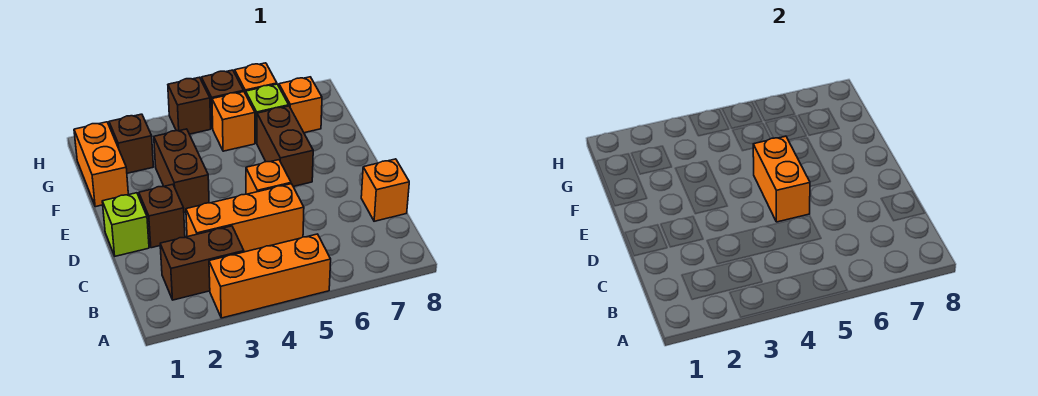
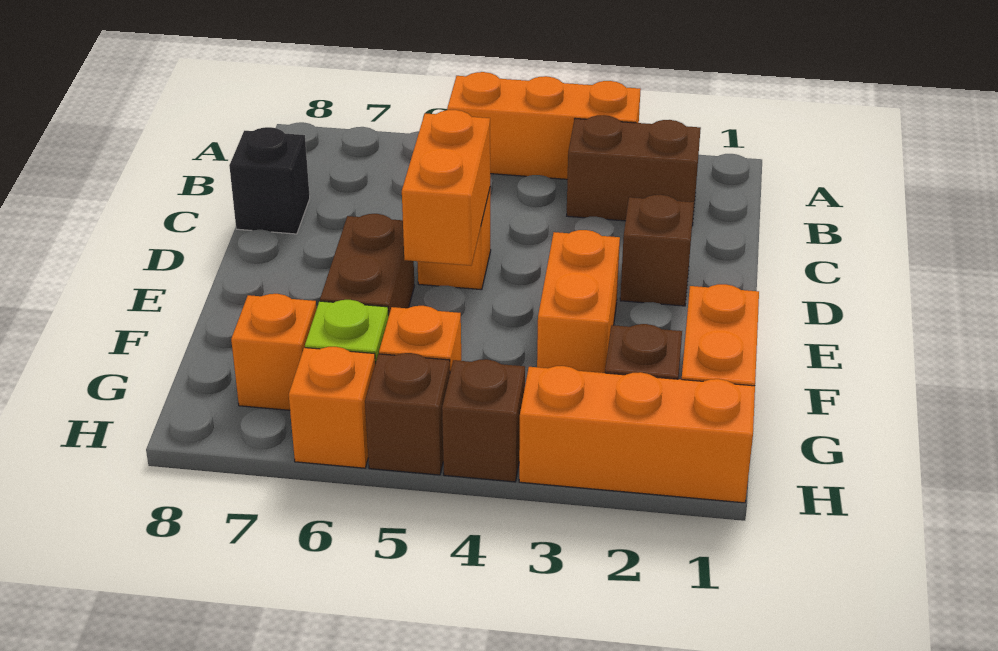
orange 1x3 brick [186,184,304,252] -> orange 1x3 brick moved to [519,366,755,503]
orange 1x1 brick [361,159,409,221] -> black 1x1 brick [229,127,310,234]
lime 1x1 brick [102,193,149,256] -> none
brown 1x2 brick [154,129,209,212] -> orange 1x2 brick [537,230,620,373]

